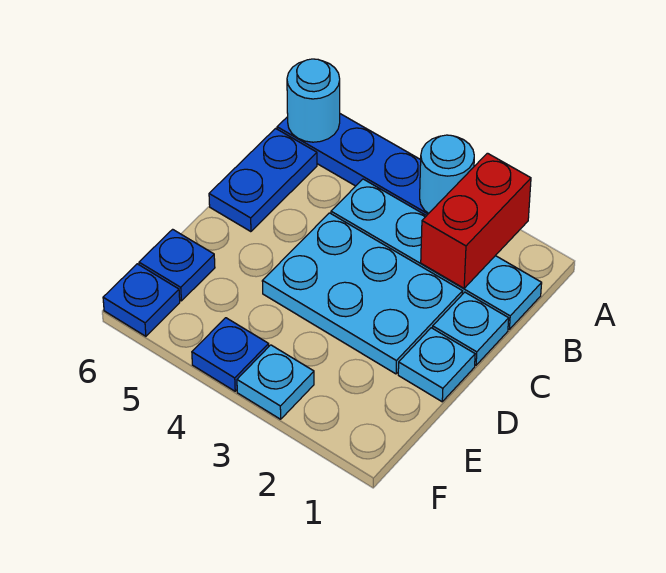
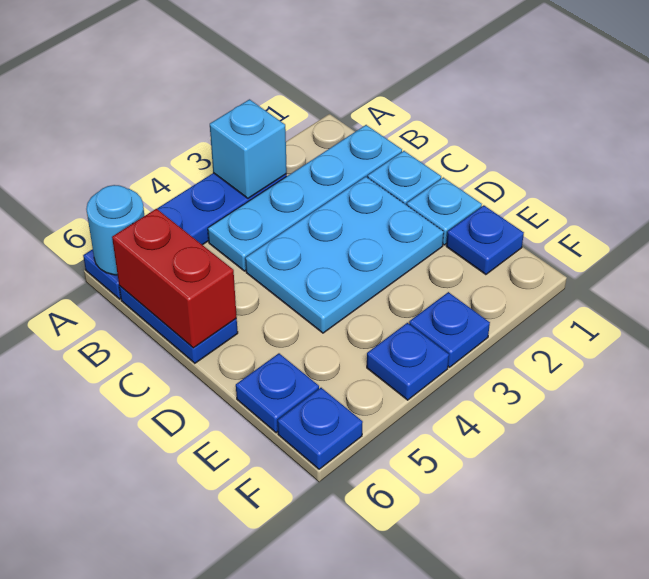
red 1x2 brick [421,153,531,288] -> red 1x2 brick moved to [112,209,237,348]
cyan 1x1 round brick [420,135,474,213] -> cyan 1x1 brick [210,99,287,198]
none -> blue 1x1 plate [446,205,524,275]
cyan 1x1 plate [237,345,314,419] -> blue 1x1 plate [409,292,490,367]

